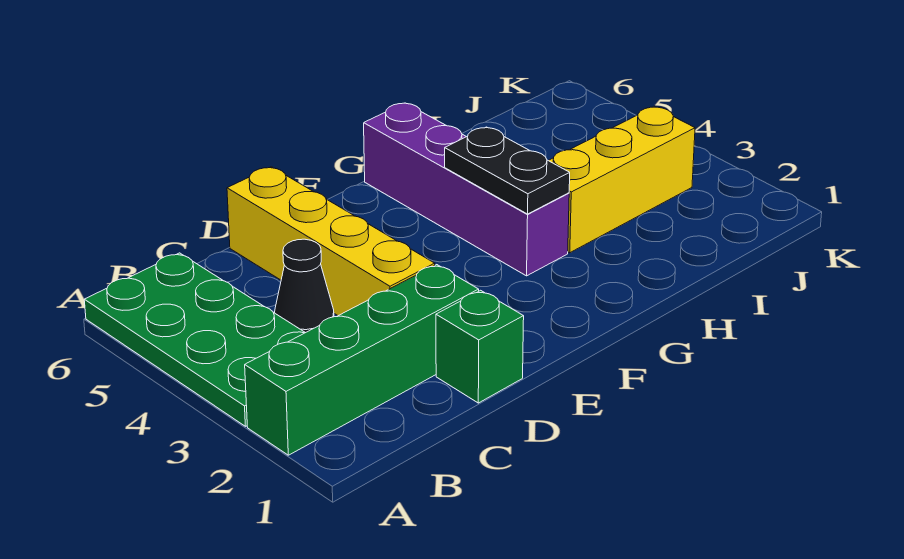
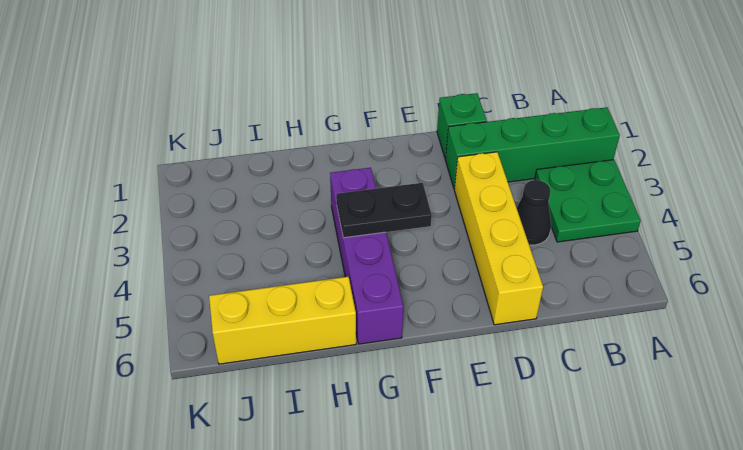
green 2x4 plate [84,253,305,426] -> green 2x2 plate [535,160,641,242]
black 1x2 plate [445,127,570,214] -> black 1x2 plate turned to [336,183,432,238]
yellow 1x3 brick [549,107,695,253] -> yellow 1x3 brick moved to [209,277,356,364]

